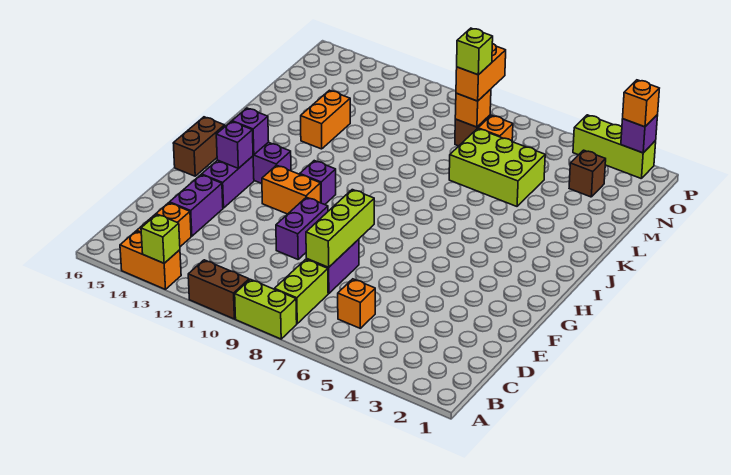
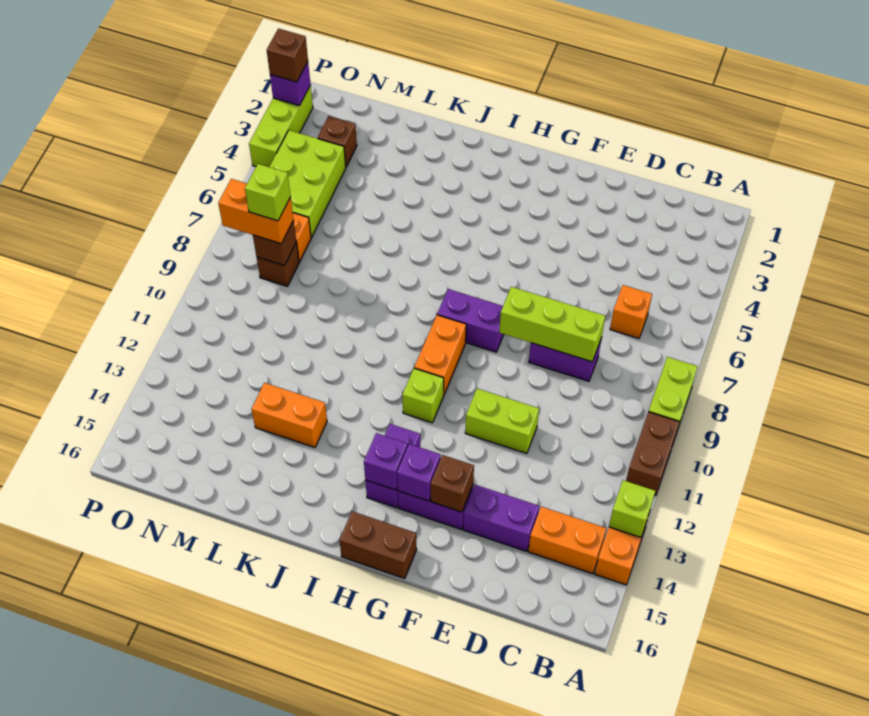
lime 1x2 brick [275,259,328,324] -> lime 1x2 brick moved to [465,389,539,454]
purple 1x2 brick [276,197,328,259] -> purple 1x2 brick moved to [437,289,504,352]
none -> brown 1x1 brick [431,455,474,512]
orange 1x2 brick [262,165,321,214] -> orange 1x2 brick moved to [414,315,466,396]
purple 1x1 brick [300,161,336,205] -> lime 1x1 brick [402,368,444,423]
lime 2x3 brick [449,129,545,206] -> lime 2x3 brick moved to [270,130,346,237]
orange 1x1 brick [455,89,491,127] -> brown 1x1 brick [253,220,296,266]
orange 1x1 brick [623,80,659,127] -> brown 1x1 brick [267,29,308,82]

